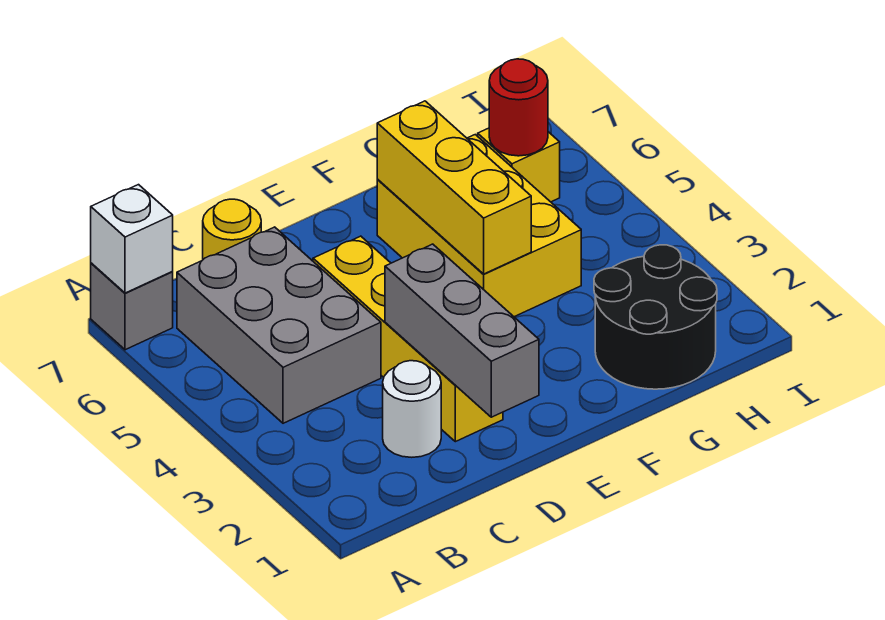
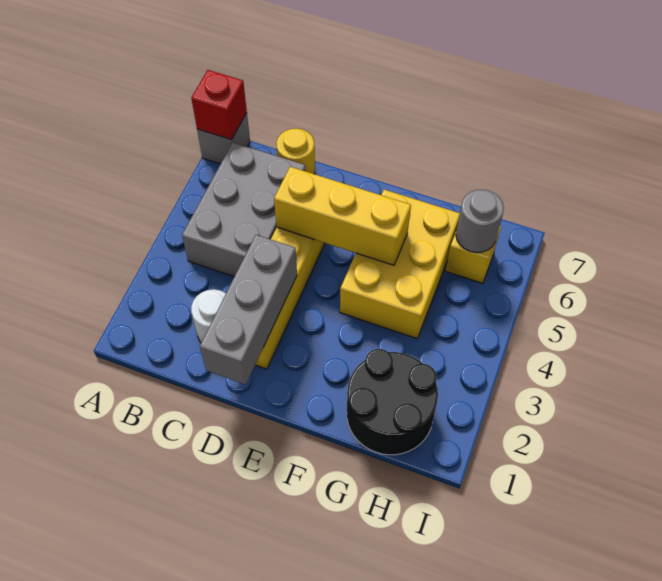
white 1x1 brick [91,185,173,293] -> red 1x1 brick [191,70,247,140]
yellow 1x3 brick [377,101,531,274] -> yellow 1x3 brick turned to [274,167,411,265]
red 1x1 round brick [489,59,548,156] -> grey 1x1 round brick [456,190,504,253]

